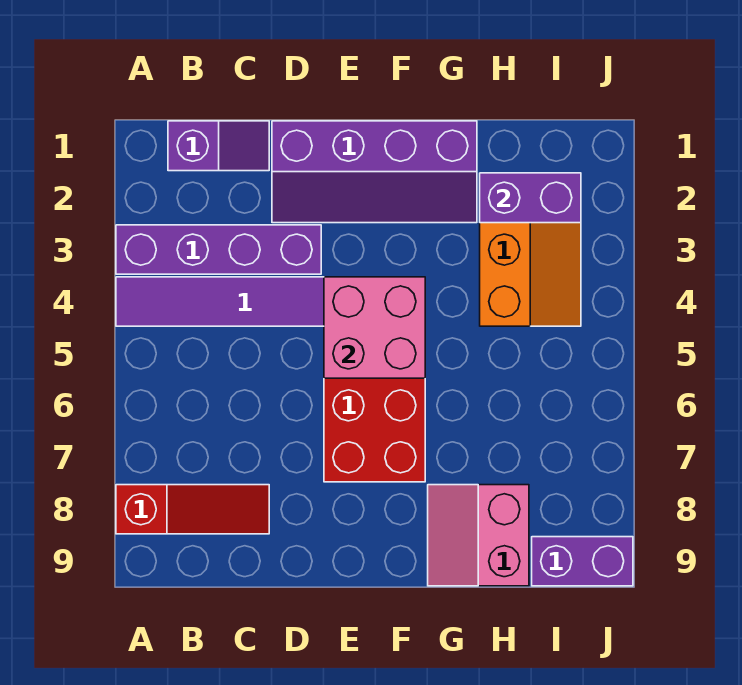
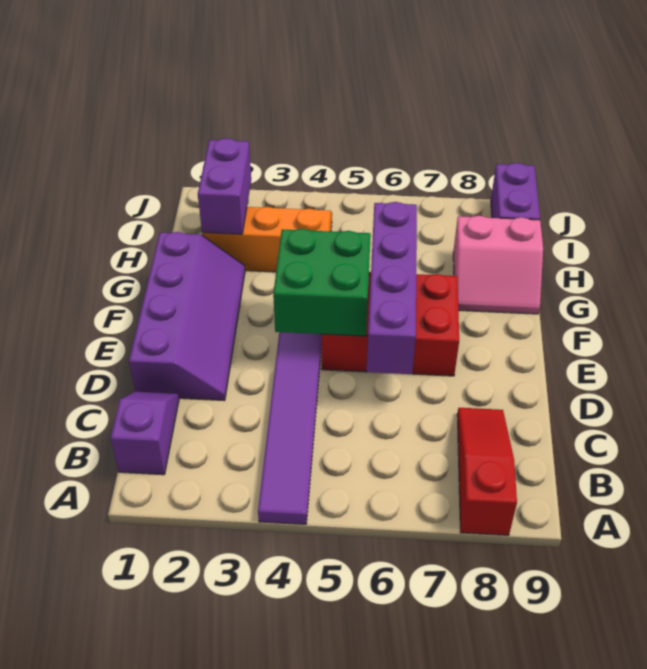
purple 1x4 brick [116,225,321,274] -> purple 1x4 brick moved to [366,202,417,374]
pink 2x2 brick [324,277,425,378] -> green 2x2 brick [273,229,371,336]

